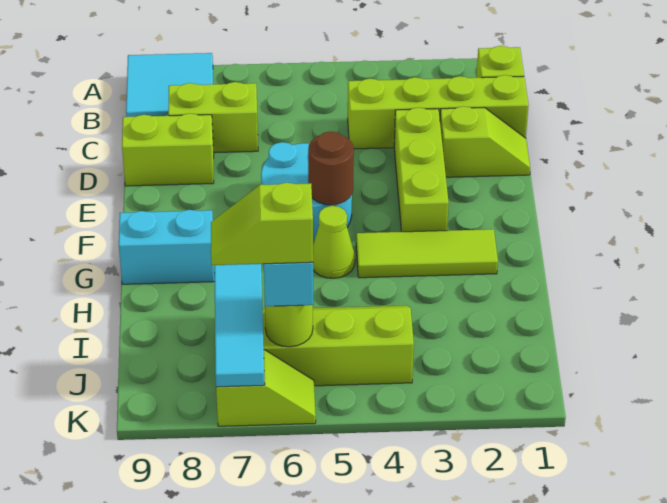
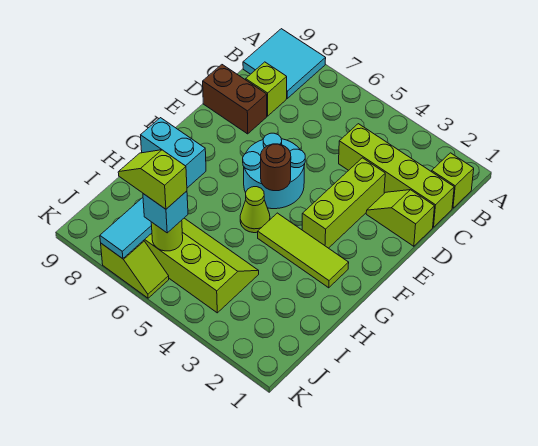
lime 1x2 brick [168,82,258,153] -> lime 1x1 brick [246,62,287,116]
lime 1x2 slope [440,106,530,177] -> lime 1x2 slope turned to [366,190,435,246]
lime 1x2 brick [122,113,214,186] -> brown 1x2 brick [203,65,267,134]

